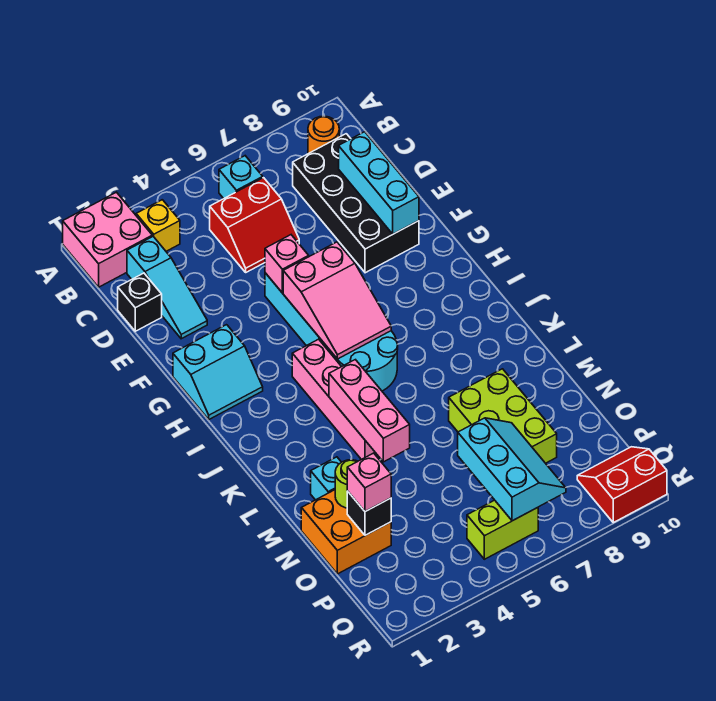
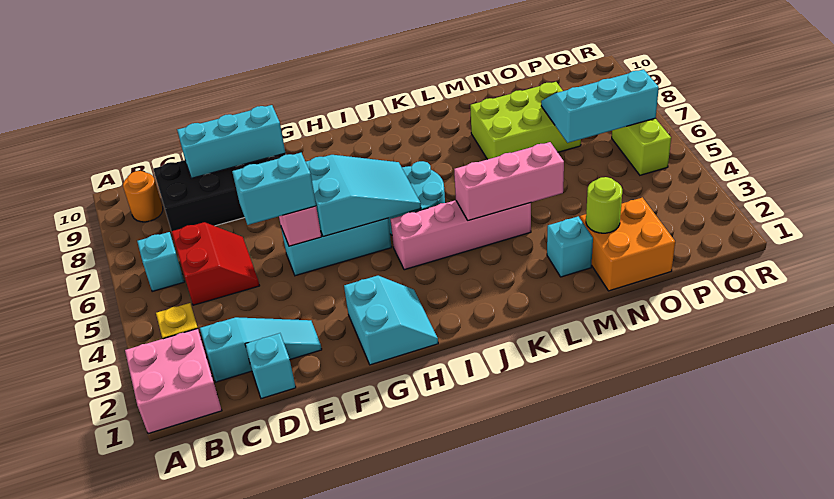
black 1x1 brick [118,273,162,331] -> cyan 1x1 brick [245,333,296,399]
none -> cyan 1x2 brick [232,153,316,225]
pink 2x3 slope [283,242,391,359] -> cyan 2x3 slope [306,155,421,237]
black 1x1 brick [347,491,391,535] -> none
pink 1x1 brick [347,453,391,511] -> none
red 2x2 slope [577,447,667,523] -> none

